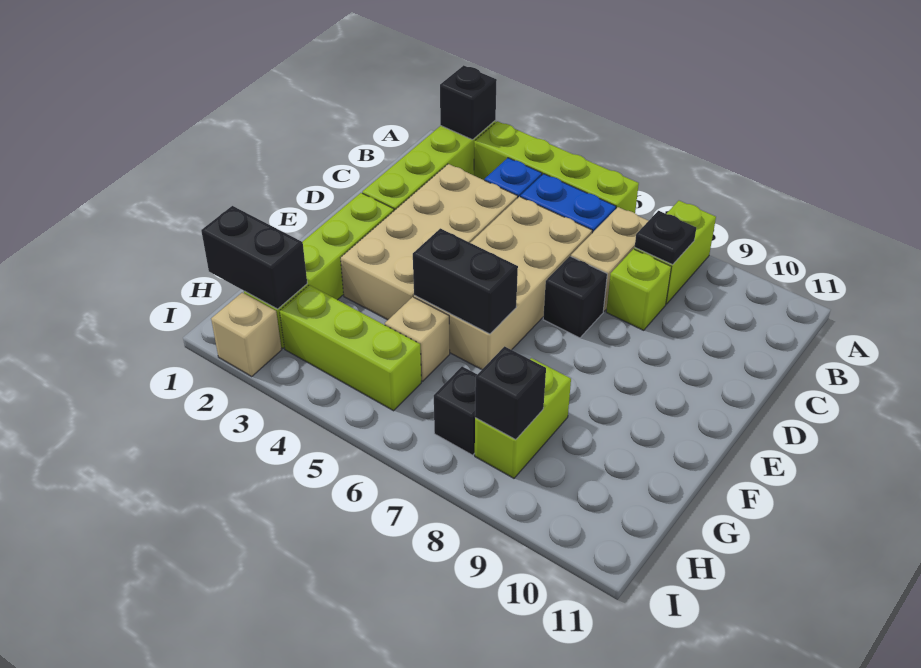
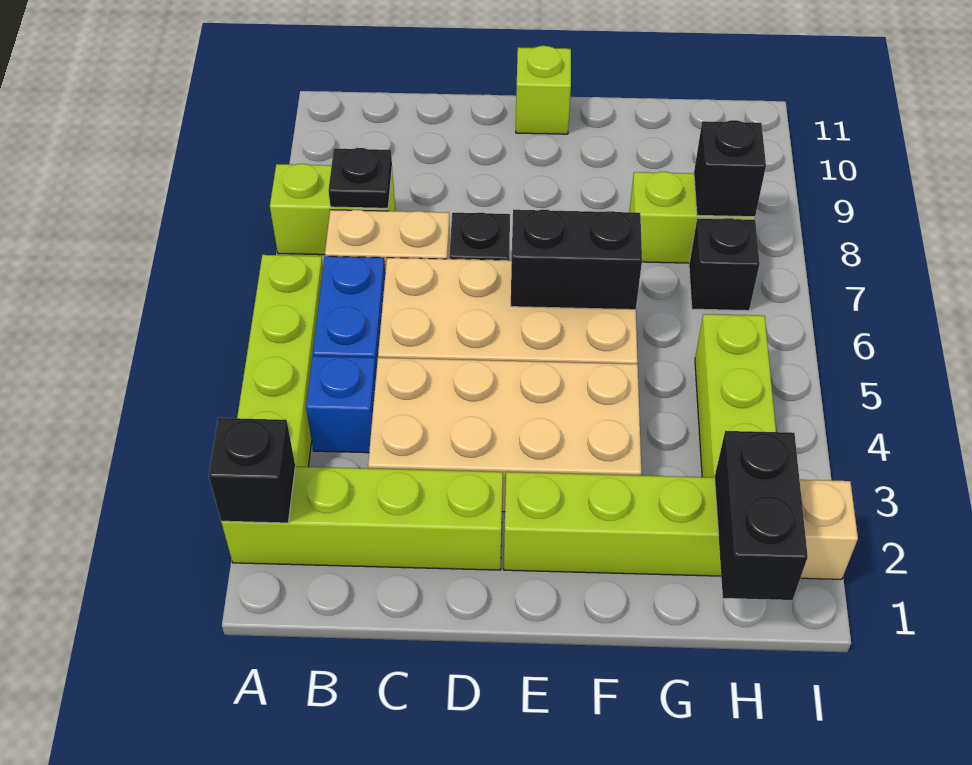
lime 1x1 brick [606,249,671,330] -> lime 1x1 brick moved to [516,46,571,134]
black 1x2 brick [413,228,518,334] -> black 1x2 brick turned to [511,210,642,310]
tan 1x1 brick [385,297,450,381] -> none

